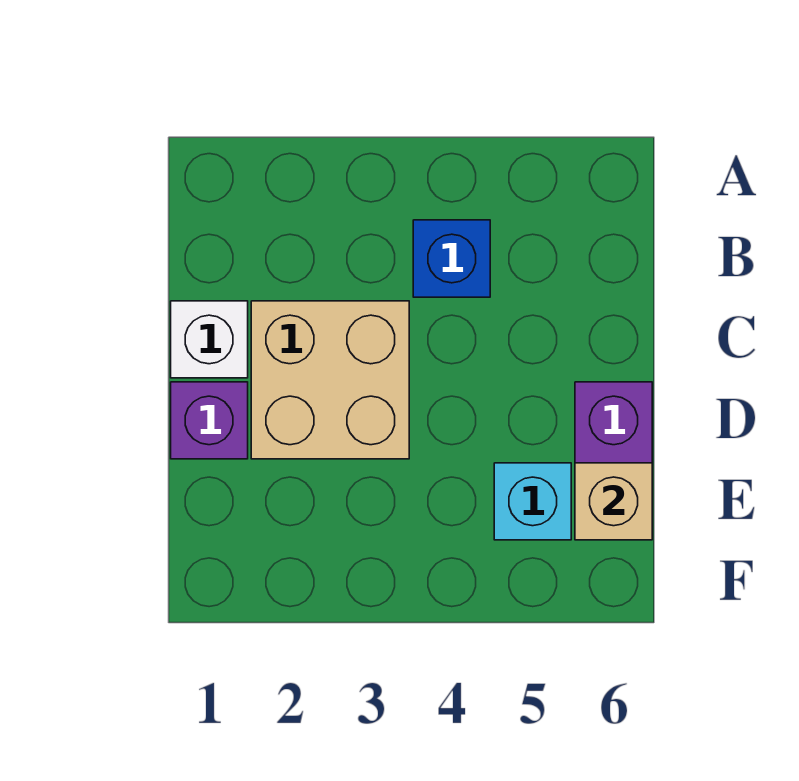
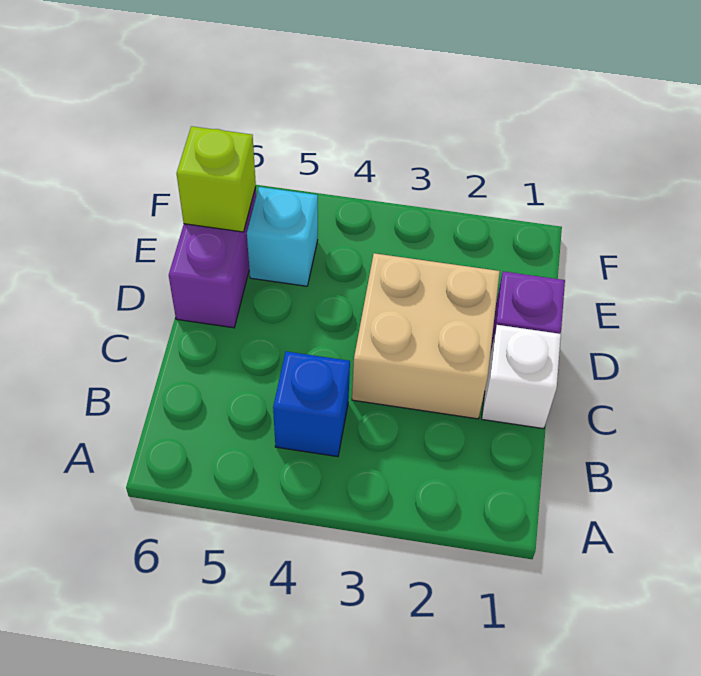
tan 1x1 brick [575,463,652,540] -> lime 1x1 brick [176,126,256,232]

